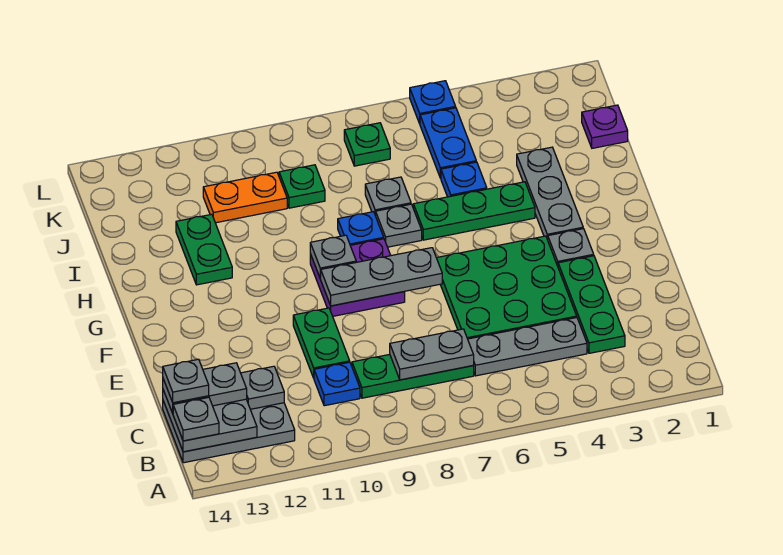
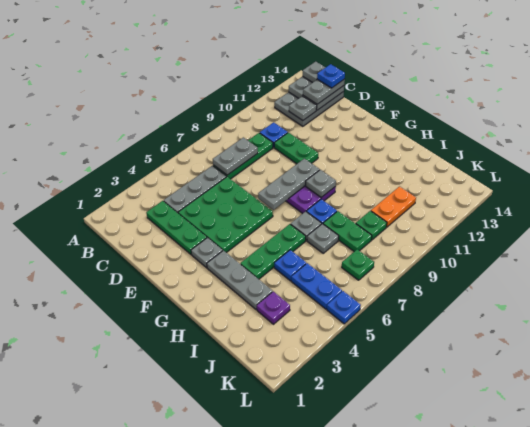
grey 1x1 plate [163,359,209,403] -> blue 1x1 plate [317,64,345,88]
green 1x2 plate [176,214,232,285] -> green 1x2 plate moved to [323,211,372,251]
purple 1x1 plate [582,105,628,148] -> purple 1x1 plate moved to [257,291,290,324]

